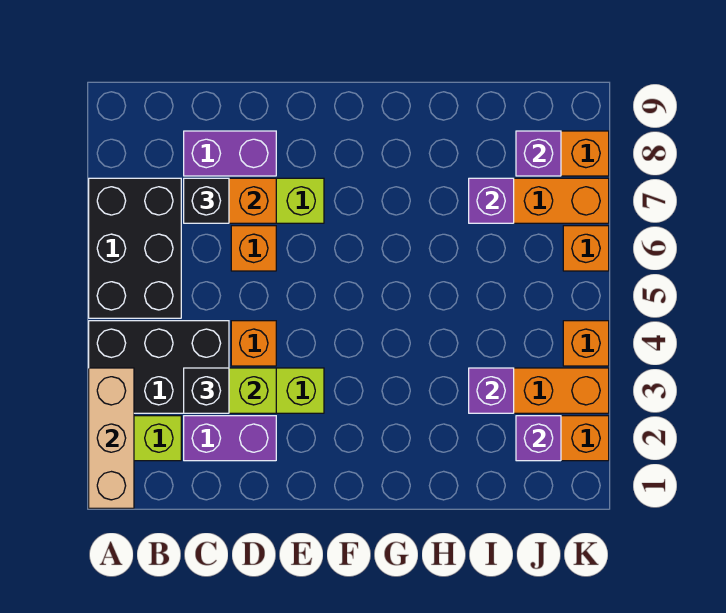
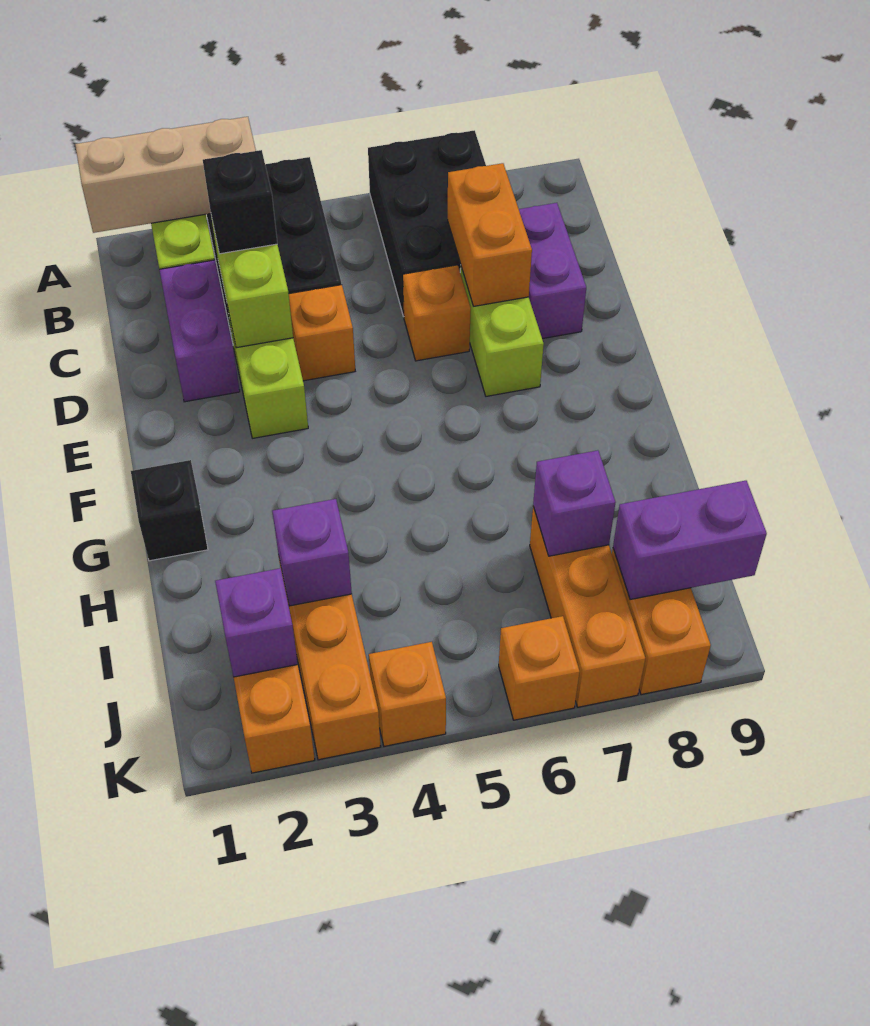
black 2x3 brick [89,178,181,318] -> black 2x3 brick turned to [368,130,486,316]
black 1x1 brick [184,178,229,223] -> black 1x1 brick moved to [131,460,208,561]
purple 1x1 brick [516,131,561,176] -> purple 1x2 brick [613,481,767,600]

